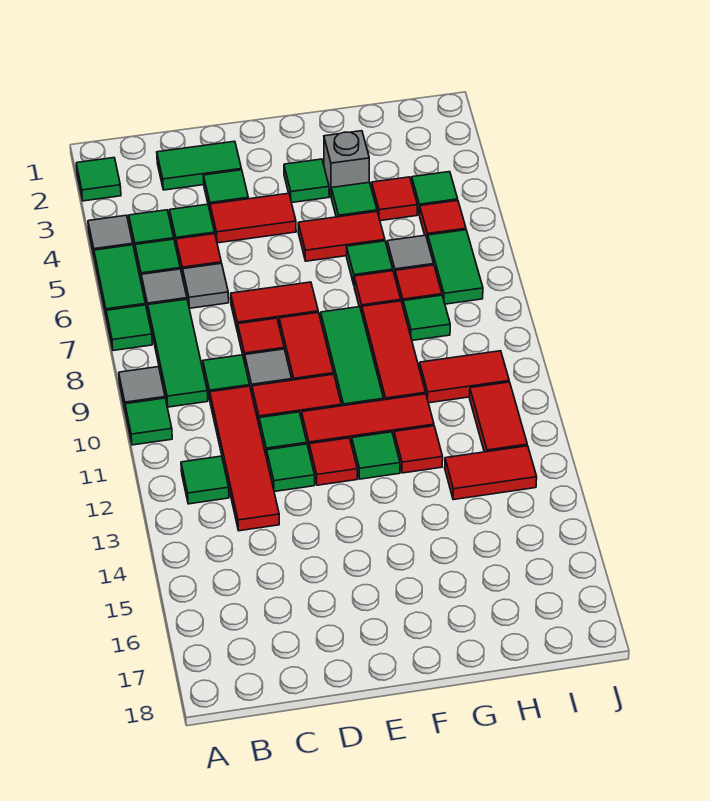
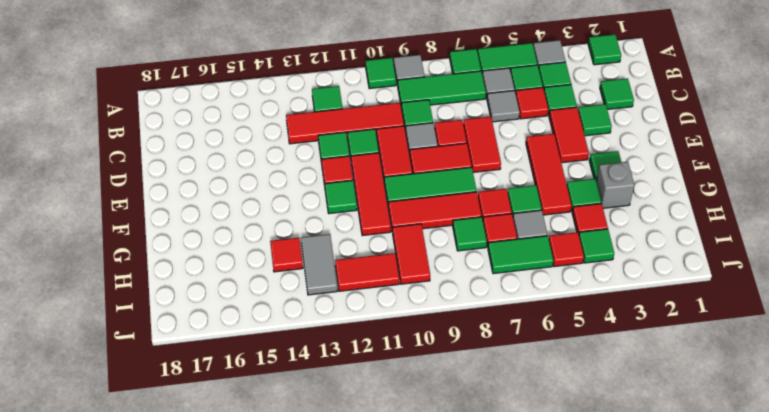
green 1x2 tile [157,141,242,190] -> green 1x1 tile [600,78,634,109]
red 1x2 tile [298,212,385,261] -> red 1x3 tile [526,134,572,215]
red 1x1 tile [394,426,443,473] -> red 1x1 tile moved to [270,238,303,272]
red 1x2 tile [445,446,537,500] -> grey 1x2 tile [301,234,337,295]

